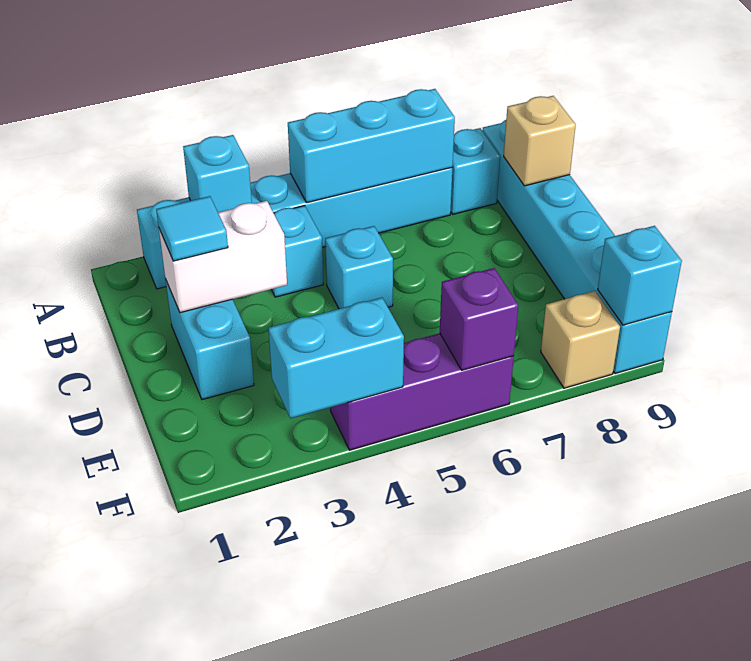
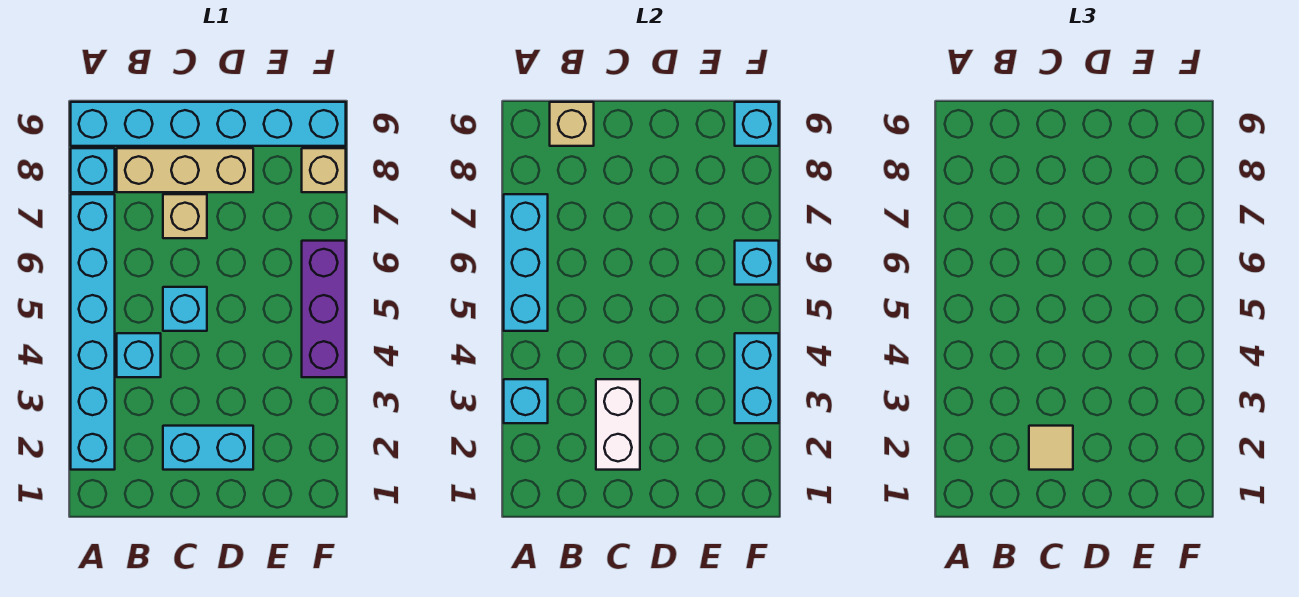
none -> tan 1x3 brick [117,148,253,192]
cyan 1x1 tile [156,196,228,261] -> tan 1x1 tile [1029,426,1073,470]
none -> tan 1x1 brick [163,194,207,238]
purple 1x1 brick [440,268,518,370] -> cyan 1x1 brick [735,241,779,285]

